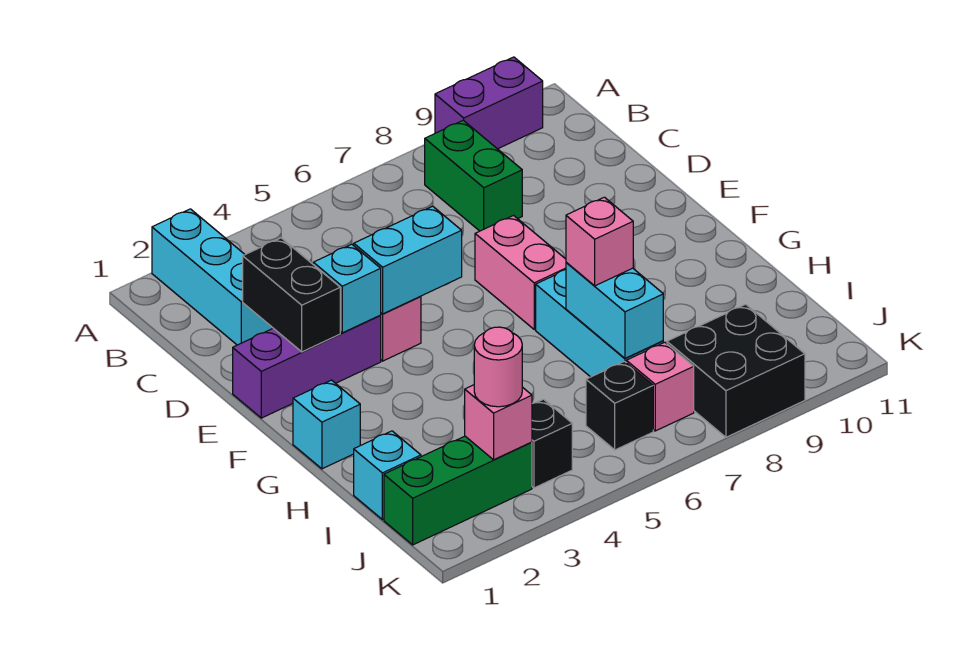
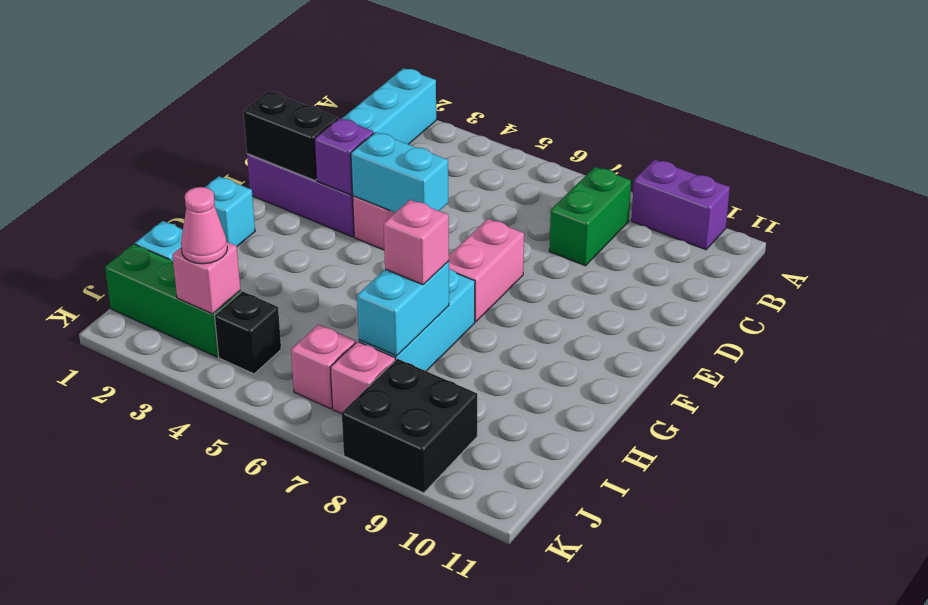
black 1x2 brick [243,238,340,352] -> black 1x2 brick turned to [243,91,338,180]
cyan 1x1 brick [313,244,381,333] -> purple 1x1 brick [314,118,374,195]
pink 1x1 round brick [474,327,522,407] -> pink 1x1 cone [181,187,227,264]
black 1x1 brick [586,361,653,450] -> pink 1x1 brick [291,324,356,409]

